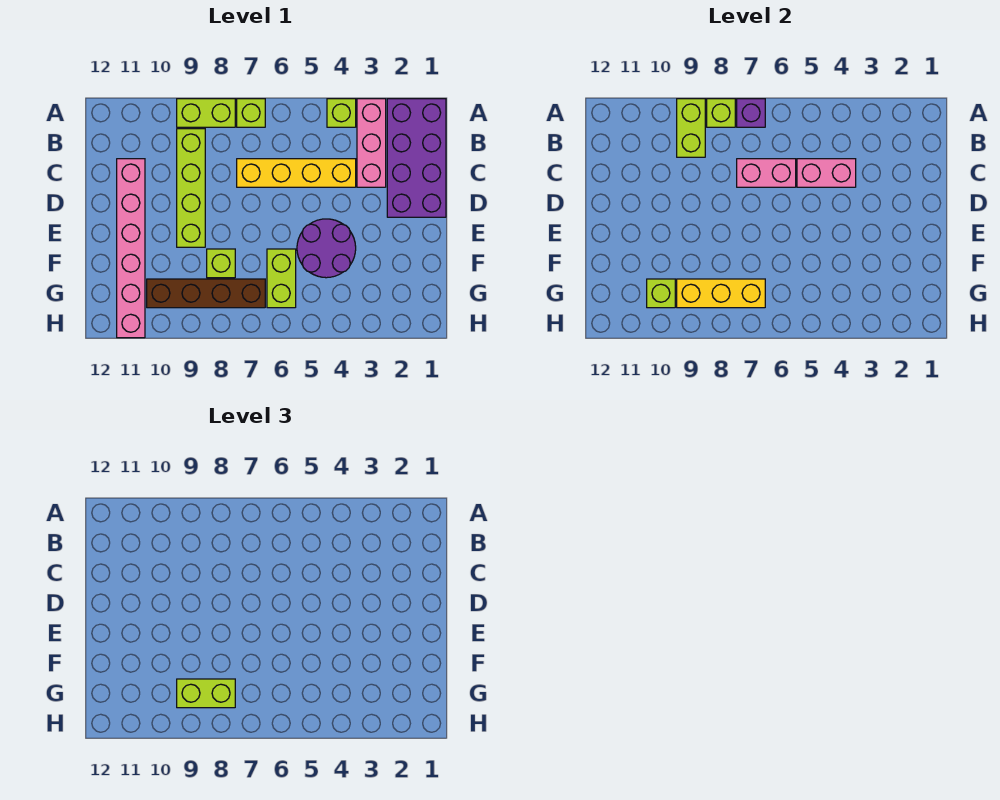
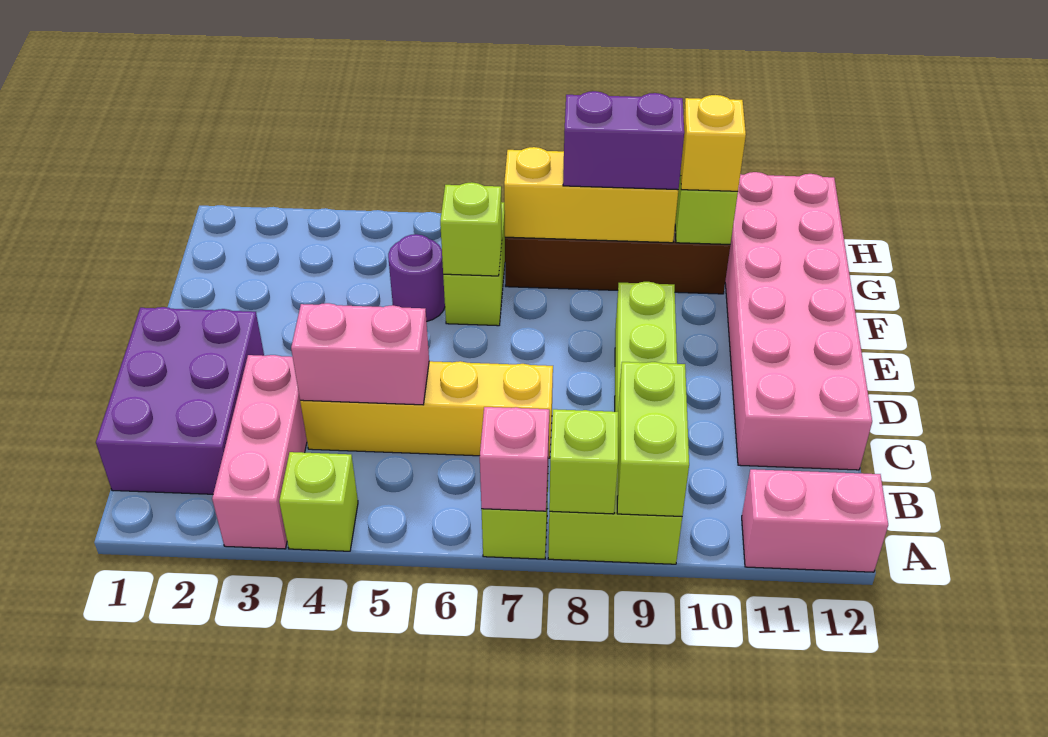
purple 2x4 brick [387,99,446,217] -> purple 2x3 brick [96,307,264,494]
purple 1x1 brick [737,99,765,127] -> pink 1x1 brick [480,407,549,511]
pink 1x2 brick [737,159,796,187] -> pink 1x2 brick moved to [742,469,888,572]
pink 1x6 brick [117,159,145,338] -> pink 2x6 brick [725,172,872,470]
purple 2x2 round brick [297,219,356,278] -> purple 1x1 round brick [388,234,445,322]
lime 1x1 brick [207,249,235,278] -> lime 1x1 brick moved to [440,182,502,276]
lime 1x2 brick [177,679,235,708] -> purple 1x2 brick [563,91,684,190]
none -> yellow 1x1 brick [681,95,746,191]

